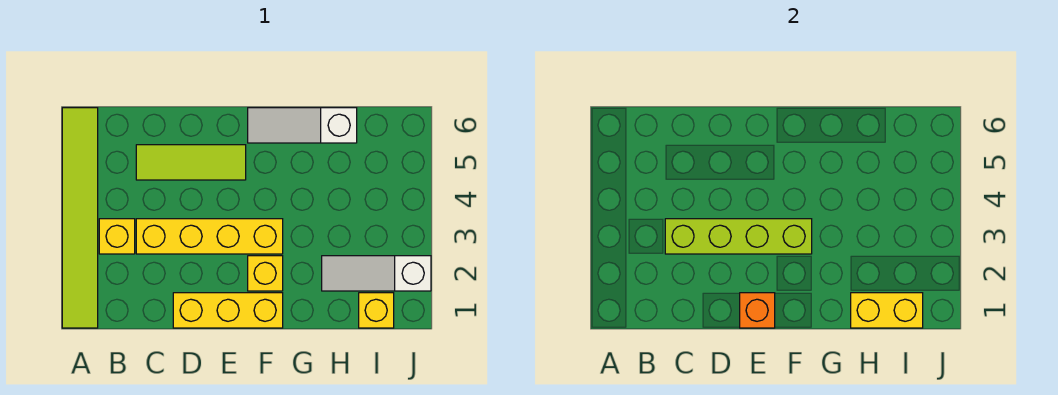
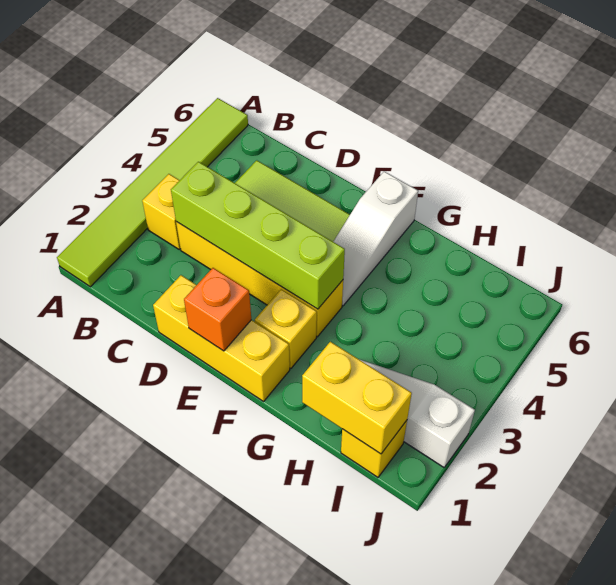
white 1x3 slope [248,108,357,143] -> white 1x3 slope turned to [333,171,418,306]

